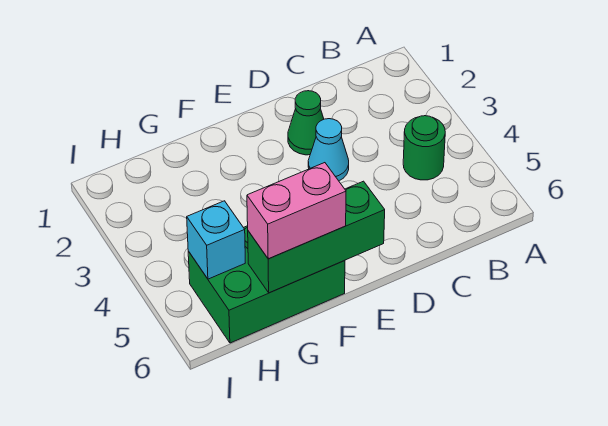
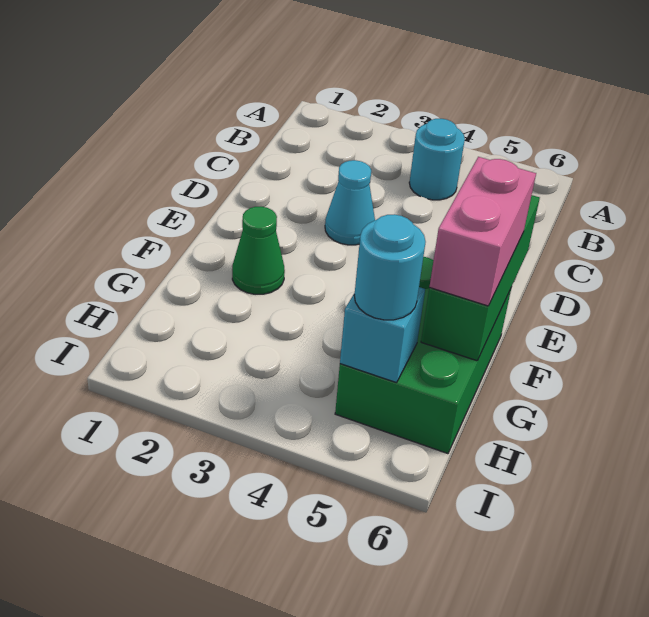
green 1x1 round brick [403,116,445,180] -> cyan 1x1 round brick [409,119,465,200]
green 1x1 cone [288,91,324,155] -> green 1x1 cone moved to [232,207,285,294]
none -> cyan 1x1 round brick [354,214,426,320]

